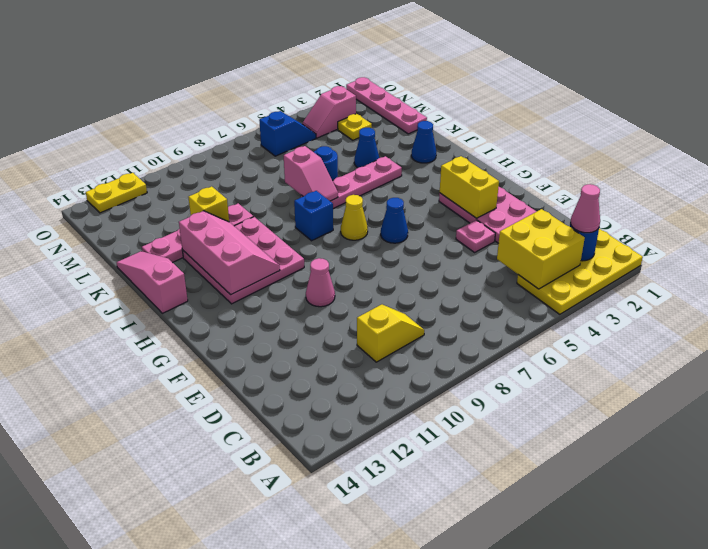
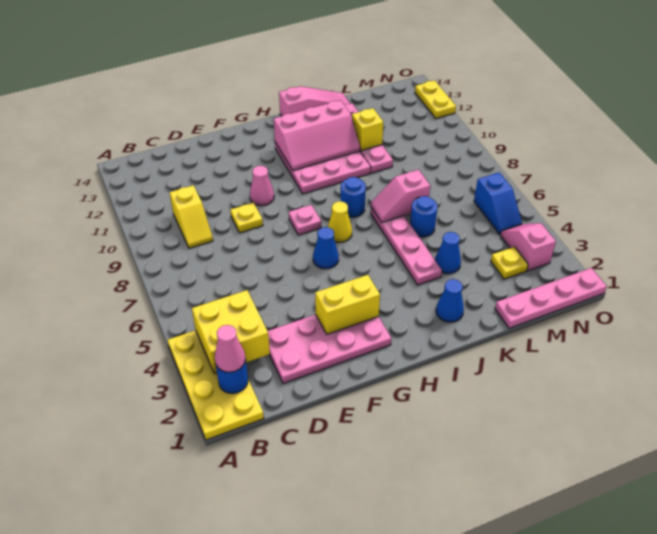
pink 1x1 plate [456,220,495,252] -> pink 1x1 plate moved to [289,205,321,235]
none -> yellow 1x1 plate [230,203,263,233]
blue 1x1 brick [294,191,333,241] -> blue 1x1 round brick [341,177,366,217]

